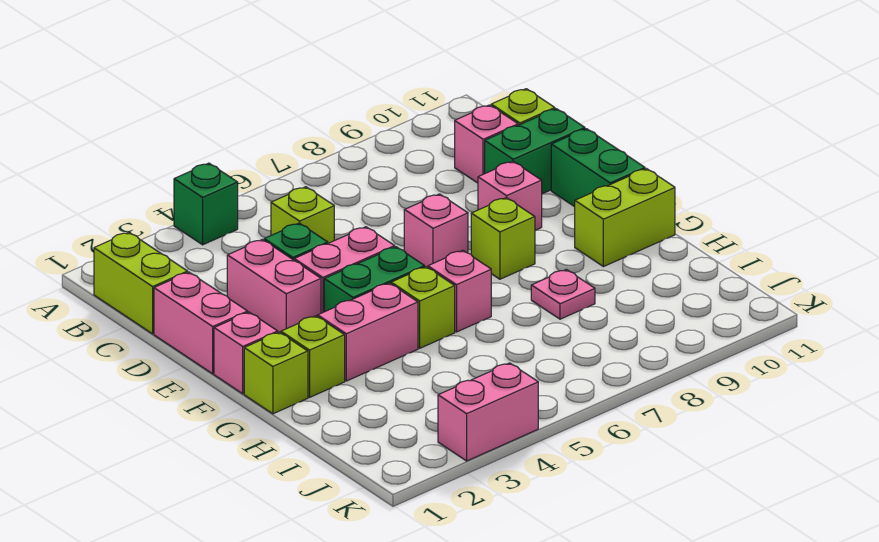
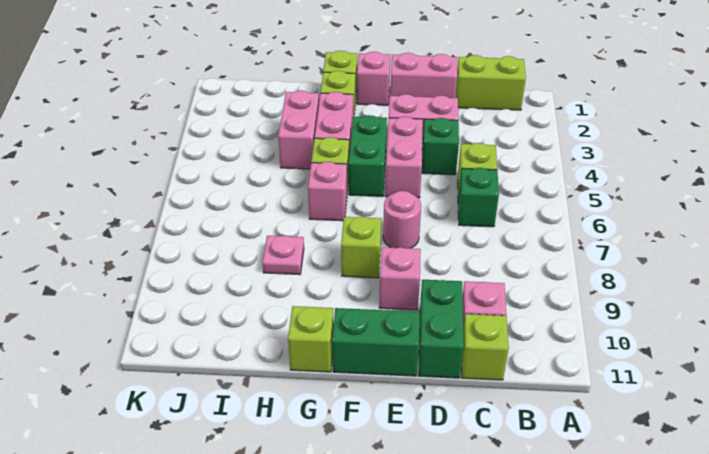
green 1x1 brick [174,163,238,245] -> green 1x1 brick moved to [458,168,499,227]
pink 1x1 brick [404,194,468,268] -> pink 1x1 round brick [383,191,421,248]
lime 1x2 brick [575,169,675,267] -> lime 1x1 brick [288,306,334,372]
pink 1x2 brick [438,363,538,461] -> pink 1x2 brick moved to [278,90,319,169]

